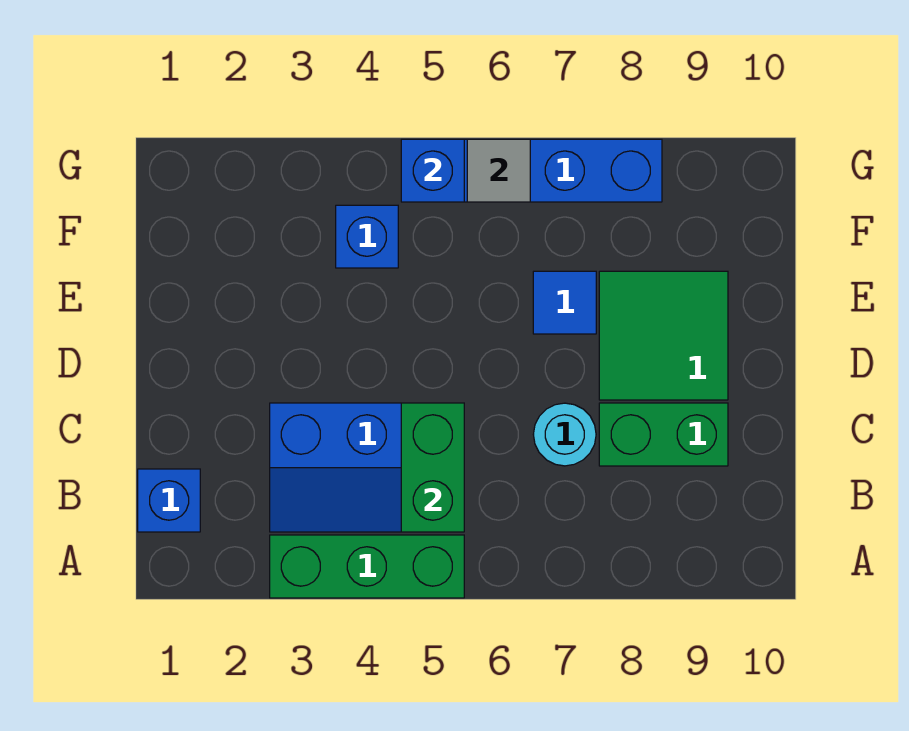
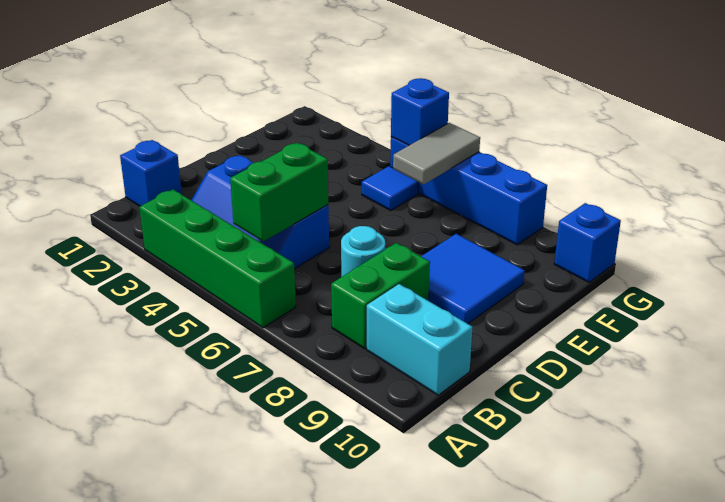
green 1x3 brick [270,535,464,598] -> green 1x4 brick [139,190,296,328]
none -> cyan 1x2 brick [367,284,473,395]
green 1x2 brick [599,403,728,466] -> green 1x2 brick turned to [331,243,430,349]
green 2x2 tile [599,271,728,400] -> blue 2x2 tile [421,234,525,324]
blue 1x1 tile [533,271,596,334] -> blue 1x1 tile moved to [362,166,418,211]
blue 1x1 brick [336,205,398,268] -> blue 1x1 brick moved to [554,203,621,282]
grey 1x1 tile [467,139,530,202] -> grey 1x2 tile [393,123,480,185]

